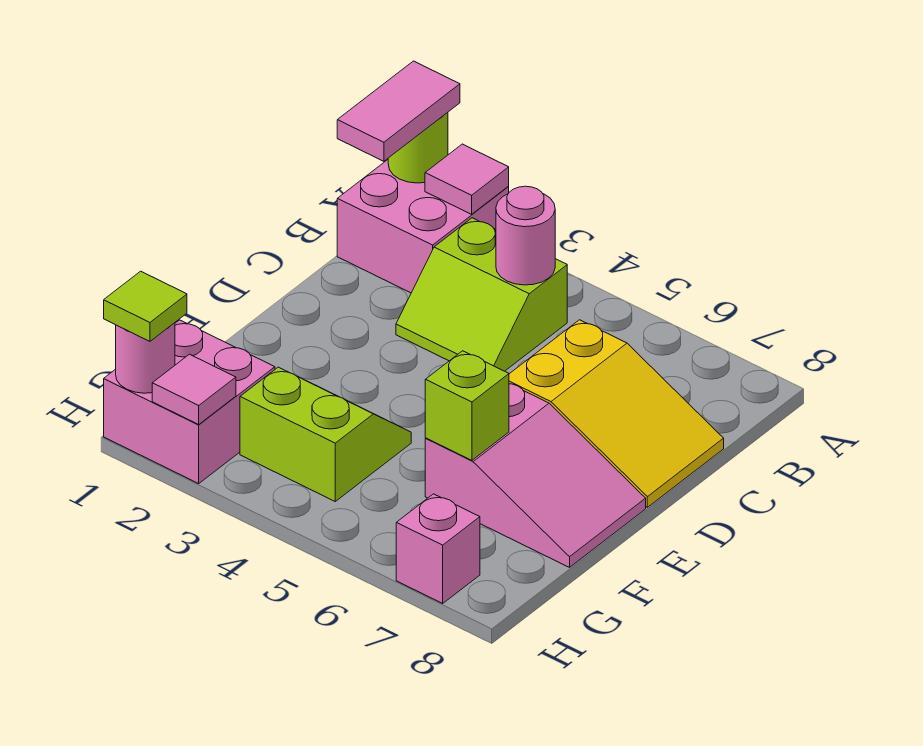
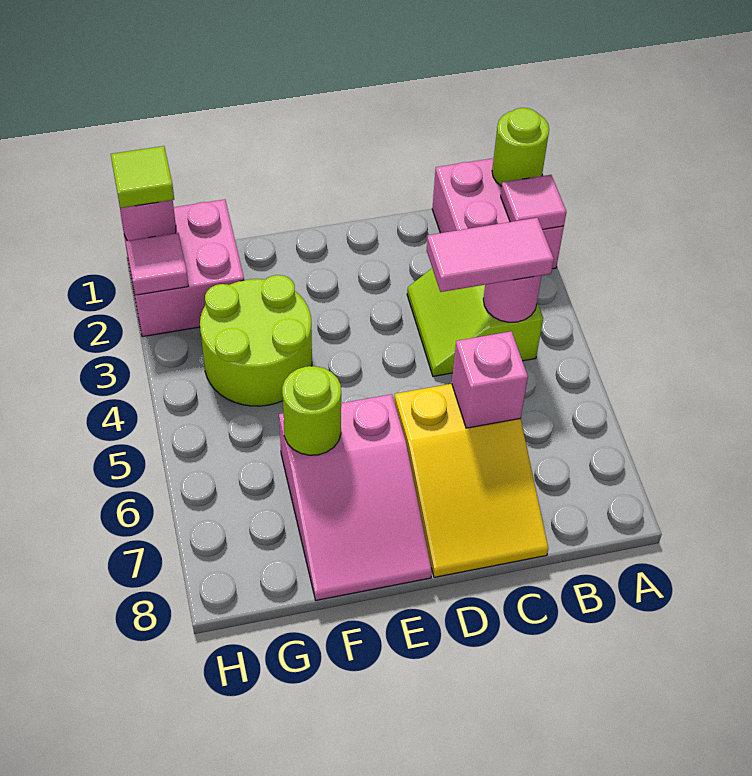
pink 1x2 tile [337,61,460,161] -> pink 1x2 tile moved to [427,218,554,292]
lime 2x2 slope [240,367,411,501] -> lime 2x2 round brick [200,275,312,406]
lime 1x1 brick [425,351,509,460] -> lime 1x1 round brick [282,366,341,455]
pink 1x1 brick [396,494,480,603] -> pink 1x1 brick moved to [452,331,528,428]

